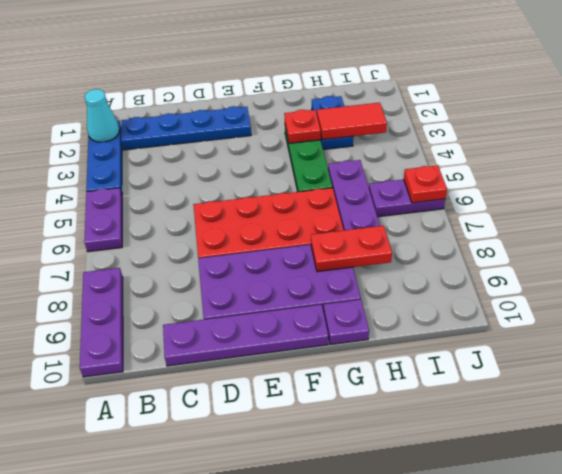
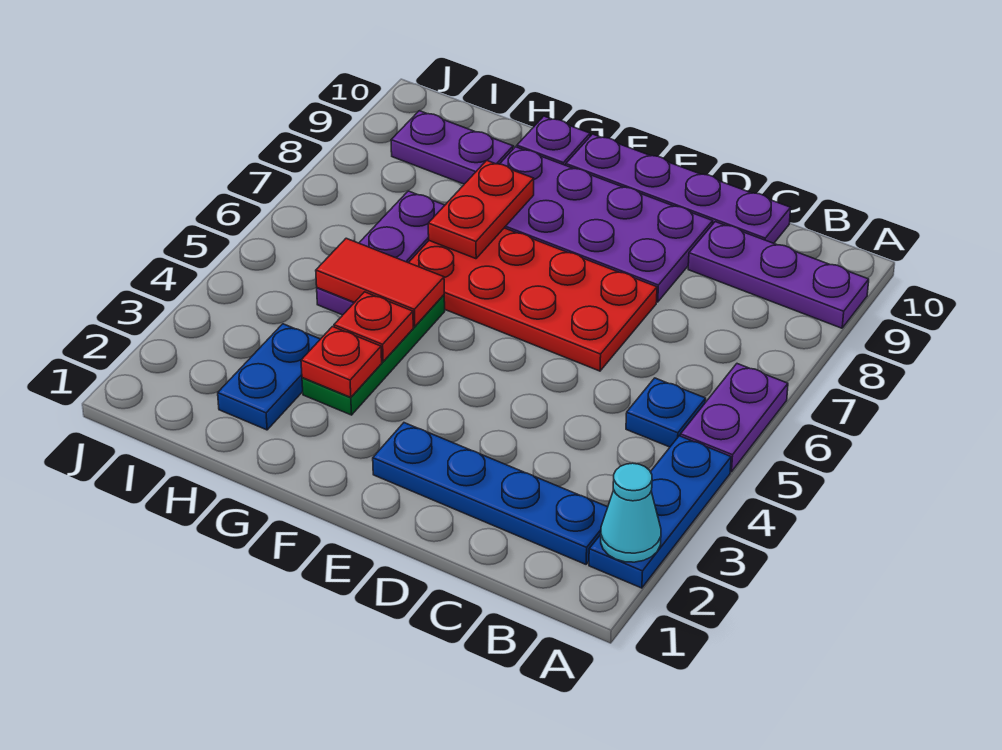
purple 1x3 plate [80,268,123,377] -> purple 1x3 plate turned to [688,222,869,328]
none -> blue 1x1 plate [626,378,706,447]
red 1x2 plate [311,226,392,272] -> red 1x2 plate turned to [428,160,534,259]
red 1x2 tile [317,103,387,140] -> red 1x2 tile moved to [316,238,444,327]
purple 1x2 plate [369,179,445,217] -> purple 1x2 plate moved to [391,111,513,184]
red 1x1 plate [404,165,447,203] -> red 1x1 plate moved to [334,292,413,361]

